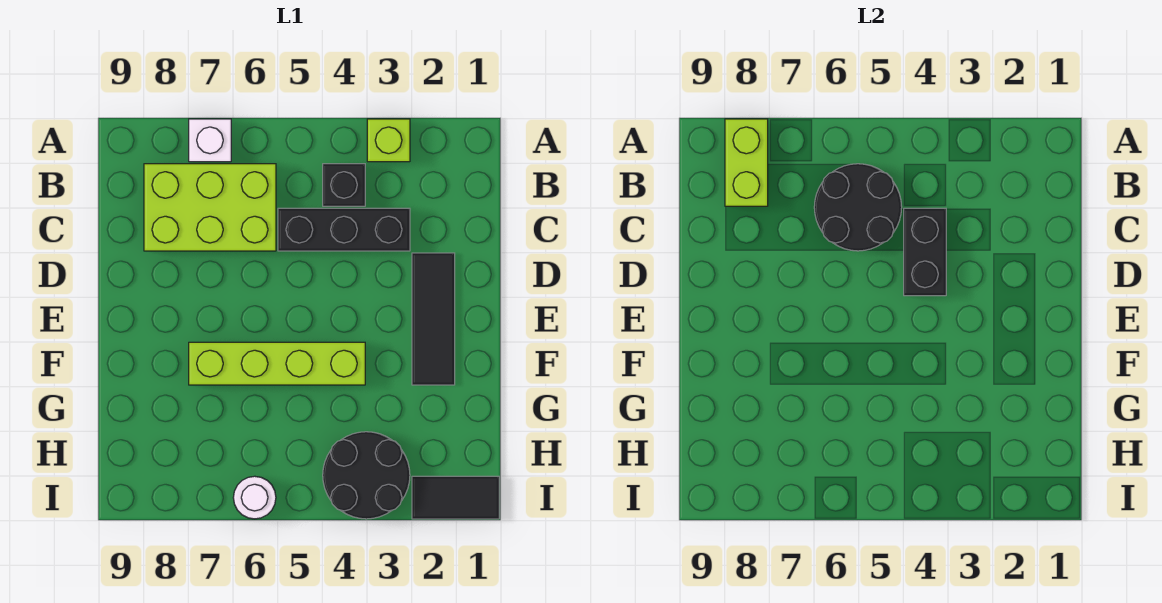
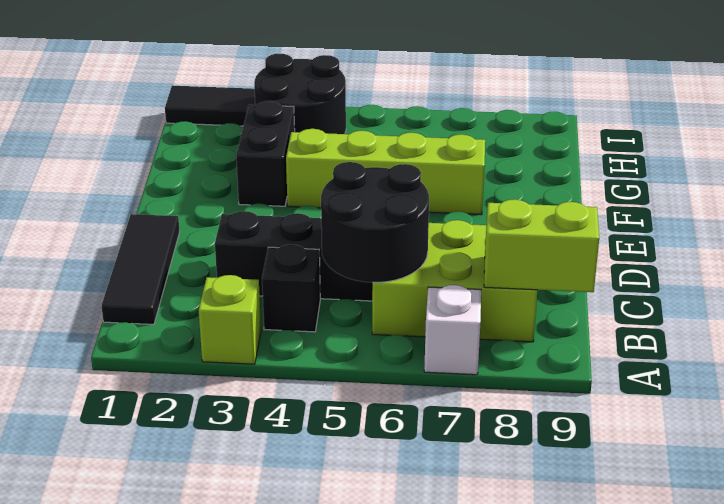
lime 1x2 brick [725,119,768,206] -> lime 1x2 brick turned to [484,199,599,292]
black 1x2 brick [904,208,946,296] -> black 1x2 brick moved to [236,101,295,206]
black 1x3 tile [412,253,455,385] -> black 1x3 tile moved to [102,214,180,324]
white 1x1 round brick [233,476,276,519] -> none

